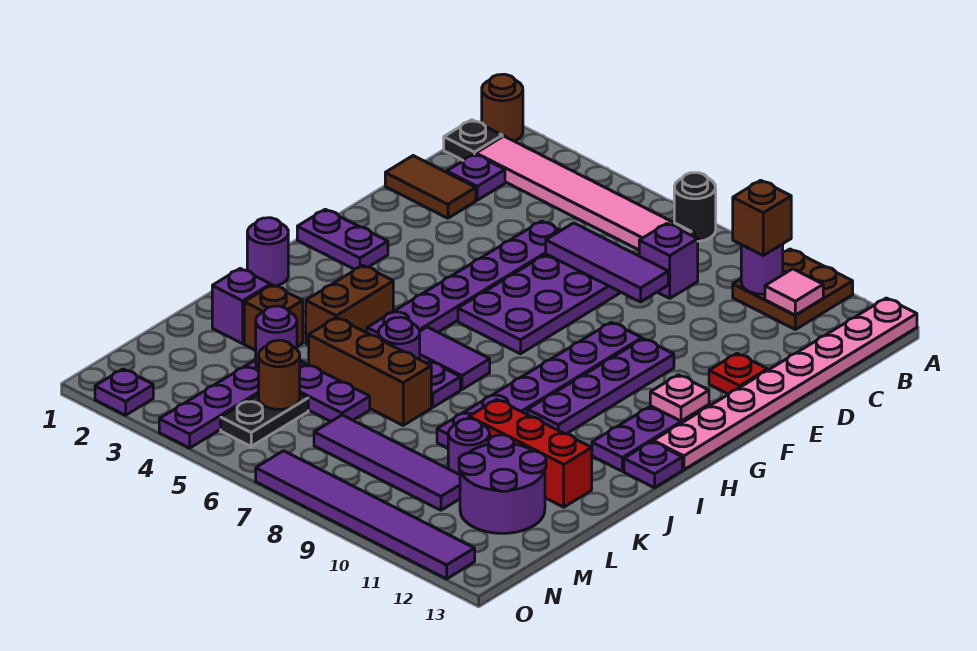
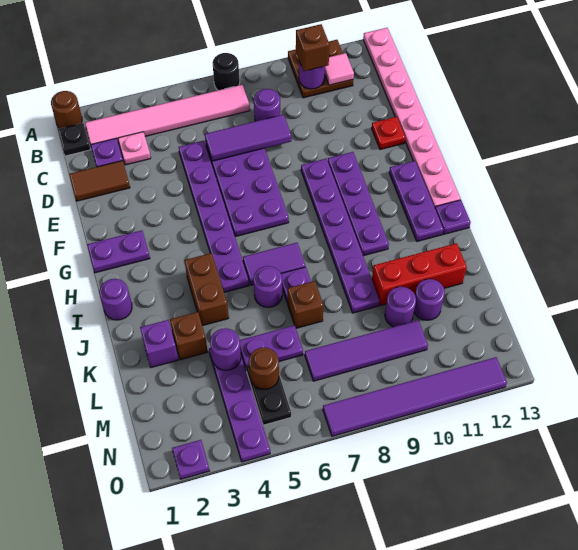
purple 1x1 brick [639,223,698,298] -> purple 1x1 round brick [254,89,280,121]
pink 1x1 plate [650,375,709,421] -> pink 1x1 plate moved to [118,132,151,165]
brown 1x3 brick [309,317,431,425] -> brown 1x1 brick [287,281,324,328]
purple 2x2 round brick [459,435,546,533] -> purple 1x1 round brick [414,279,445,320]

